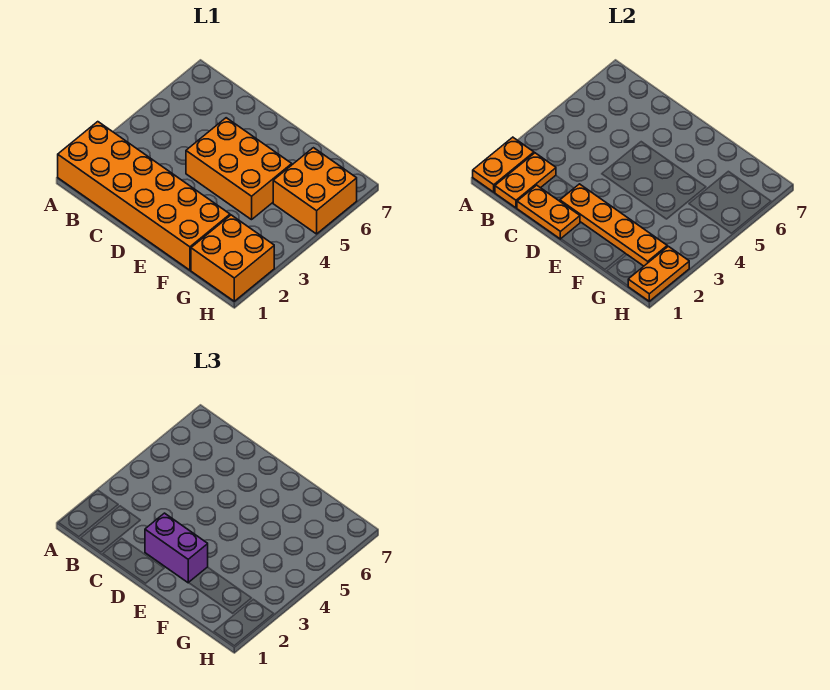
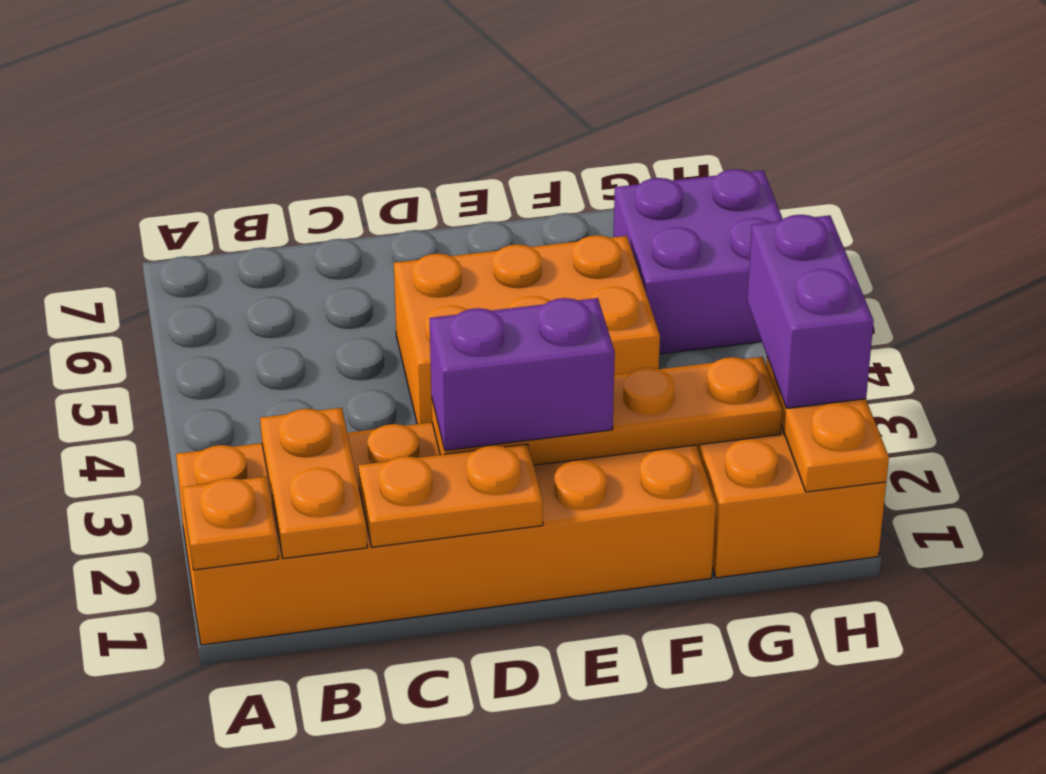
orange 1x2 plate [473,137,534,192] -> orange 1x1 plate [182,476,278,570]
orange 2x2 brick [273,148,357,234] -> purple 2x2 brick [613,169,783,354]
none -> purple 1x2 brick [747,215,874,408]

